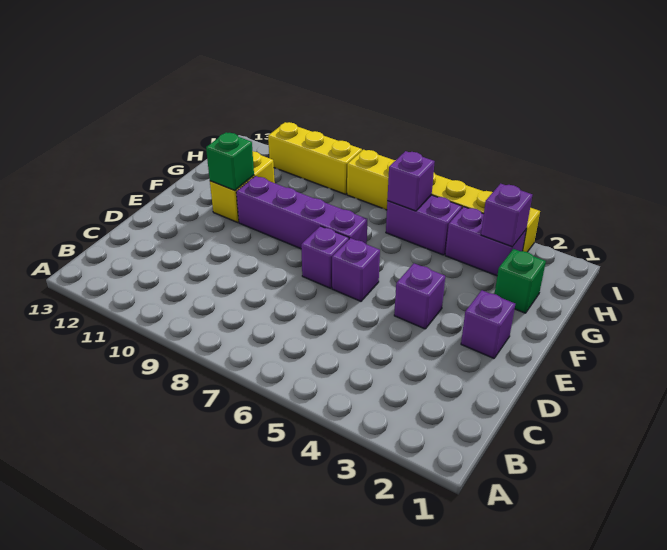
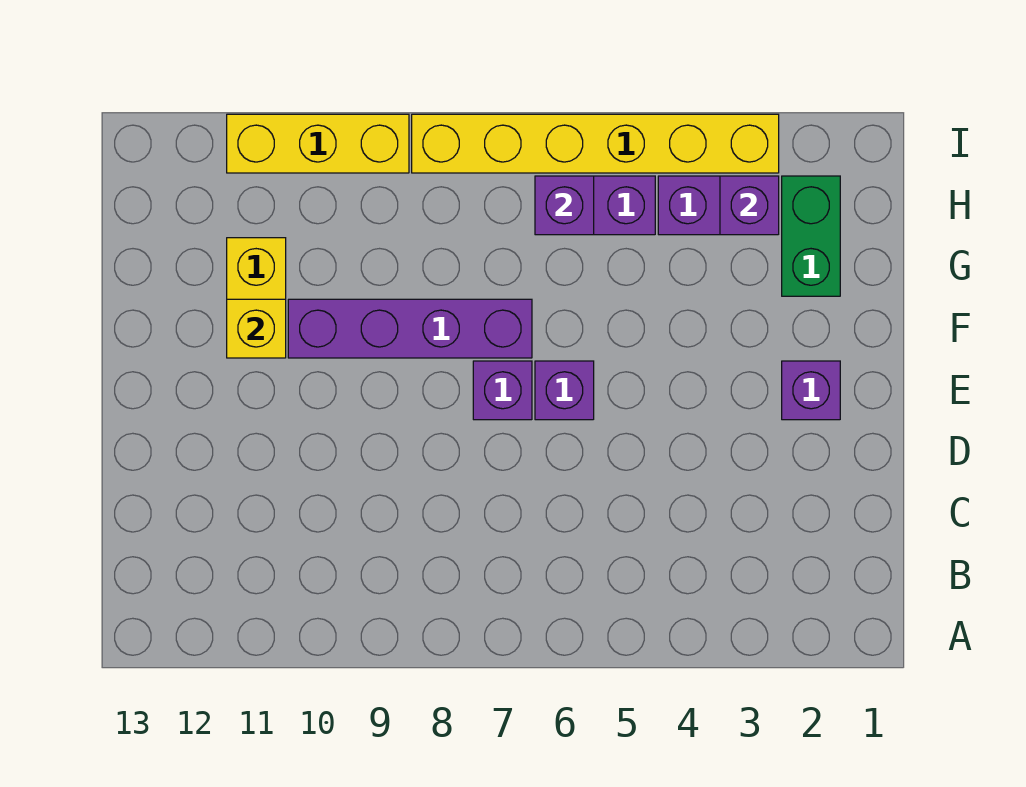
purple 1x1 brick [394,263,445,329] -> none
green 1x1 brick [206,132,254,191] -> yellow 1x1 brick [227,299,286,358]
green 1x1 brick [495,249,546,313] -> green 1x2 brick [782,176,840,296]

